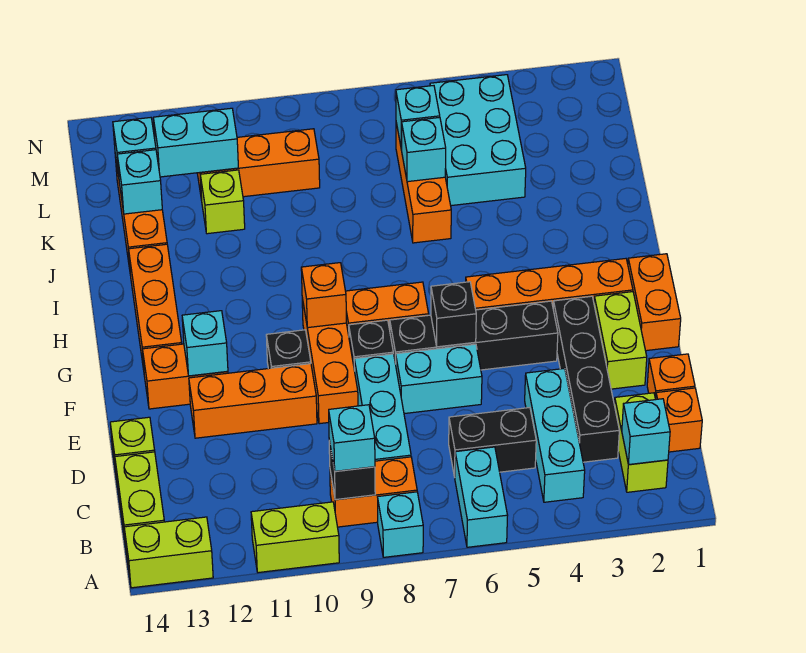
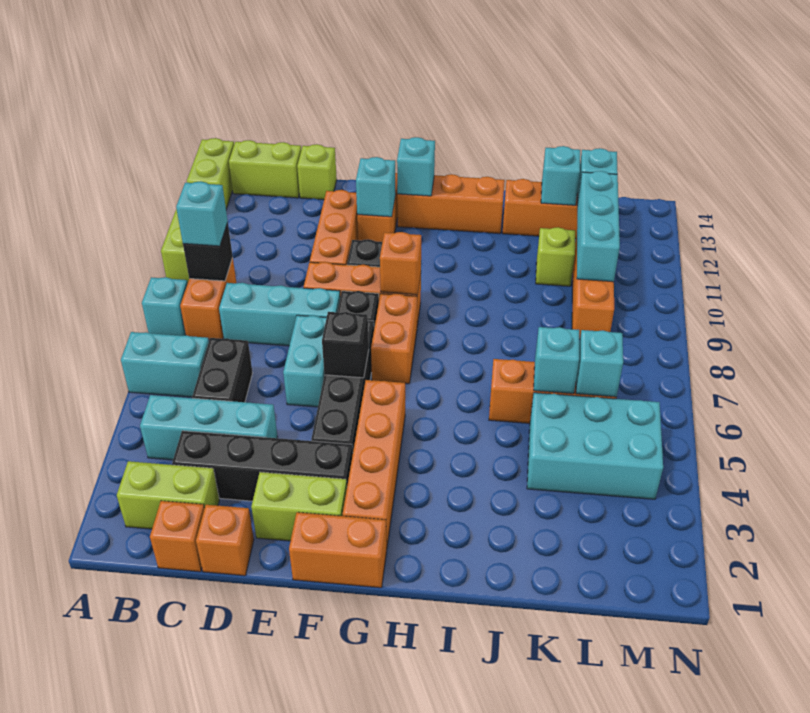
cyan 1x1 brick [622,399,670,465] -> cyan 1x1 brick moved to [397,137,435,196]
cyan 1x2 brick [153,108,238,177] -> cyan 1x3 brick [577,171,620,282]

